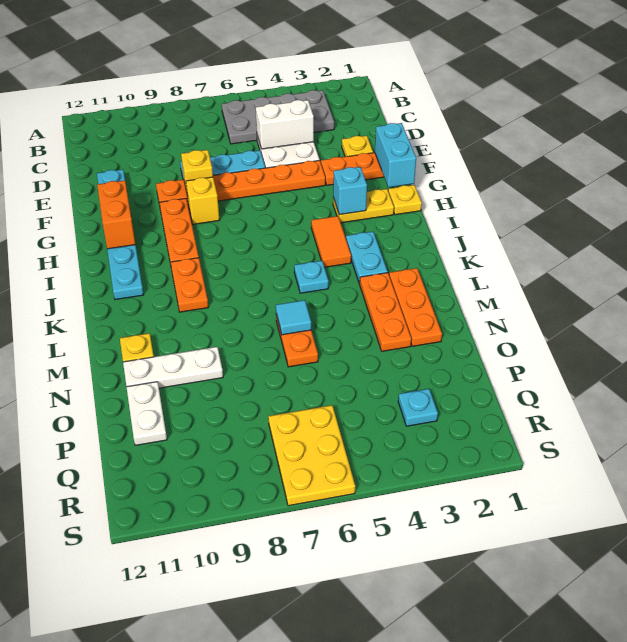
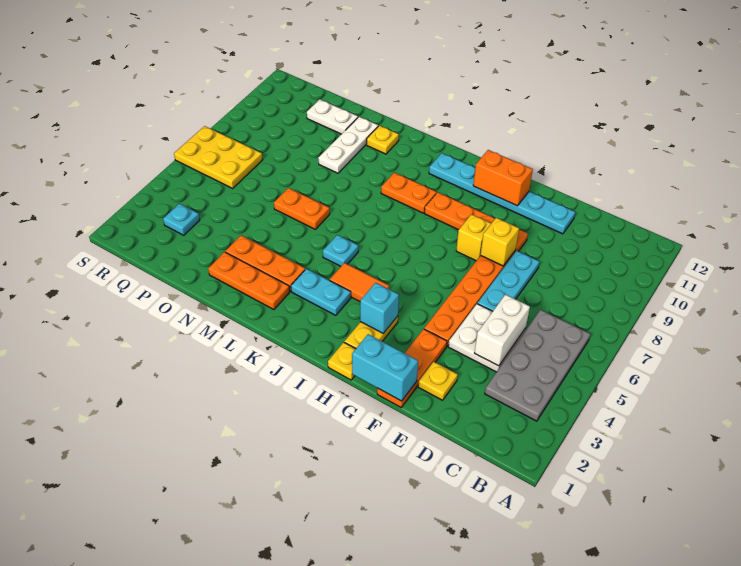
cyan 1x1 tile [276,300,311,335] -> none

